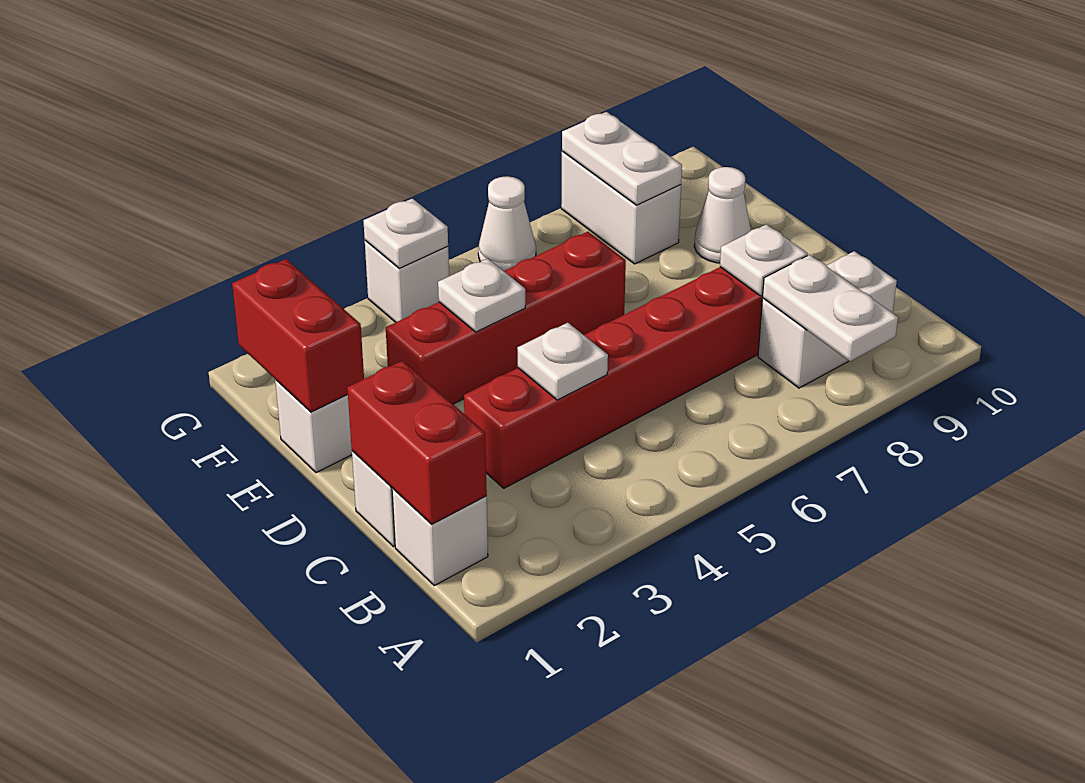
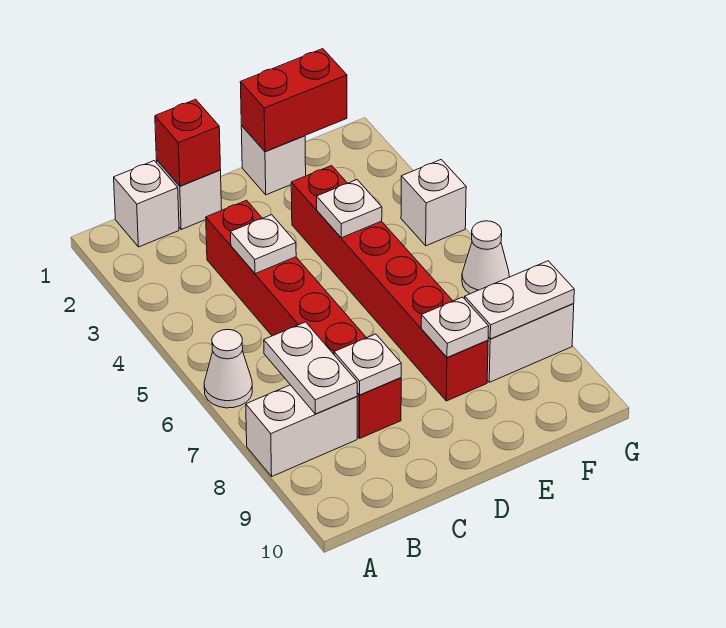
white 1x2 plate [763,255,898,361] -> white 1x2 plate turned to [264,322,357,414]
red 1x2 brick [347,361,487,524] -> red 1x1 brick [155,99,221,186]
white 1x2 brick [758,251,897,388] -> white 1x2 brick turned to [246,385,357,476]
red 1x4 brick [386,232,626,404] -> red 1x6 brick [291,166,488,401]
white 1x1 cone [694,167,751,263] -> white 1x1 cone moved to [204,330,252,408]
white 1x1 plate [363,198,448,268] -> white 1x1 plate moved to [421,297,489,357]

